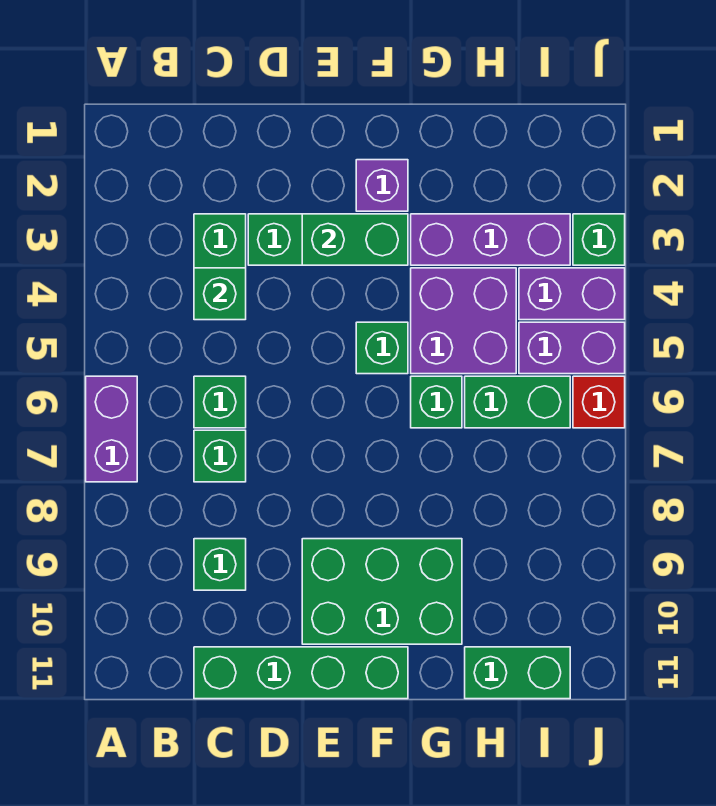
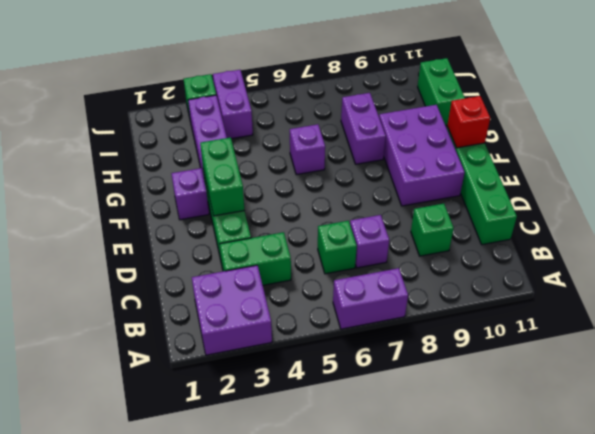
green 1x1 brick [194,268,246,320] -> none
green 1x1 brick [194,430,246,482] -> purple 1x1 brick [350,215,389,268]
green 2x3 brick [302,539,462,644] -> purple 2x3 brick [379,105,465,206]
green 1x1 brick [356,322,408,374] -> none
purple 2x2 brick [411,268,516,374] -> purple 2x2 brick moved to [192,265,272,355]
green 1x1 brick [411,376,462,428] -> purple 1x1 brick [290,124,325,175]
green 1x2 brick [465,376,570,428] -> none
purple 1x2 brick [519,322,625,374] -> purple 1x2 brick moved to [341,93,386,164]
red 1x1 brick [573,376,625,428] -> red 1x1 brick moved to [447,96,490,148]

